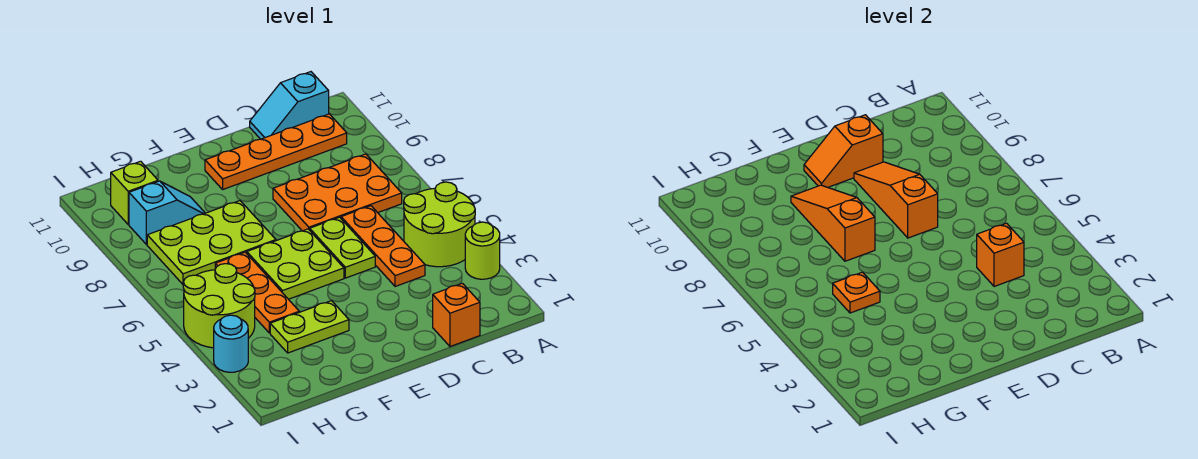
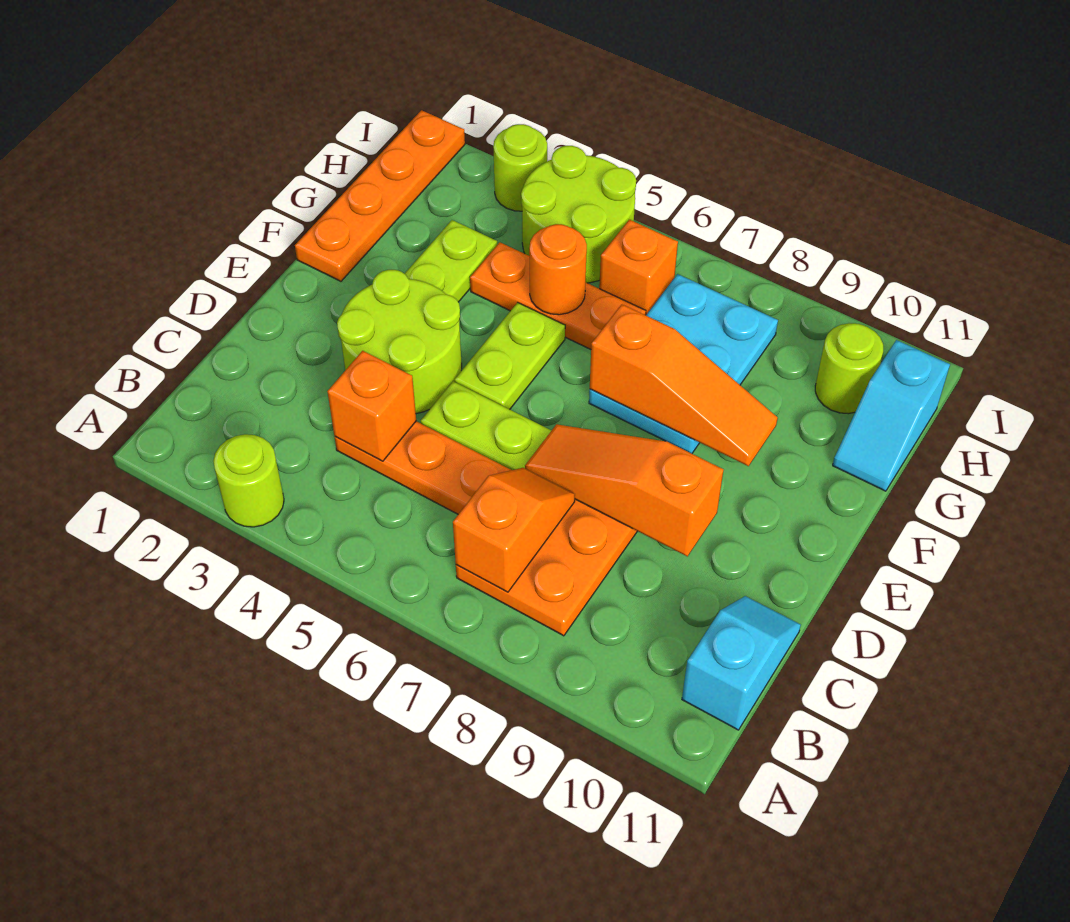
lime 2x2 round brick [404,182,475,267] -> lime 2x2 round brick moved to [337,270,462,414]
orange 1x4 plate [205,114,347,189] -> orange 1x4 plate moved to [295,110,465,281]
orange 1x1 brick [433,283,480,347] -> orange 1x1 brick moved to [599,220,678,315]
orange 1x3 slope [854,162,938,238] -> orange 1x3 slope turned to [525,424,724,557]
orange 1x2 slope [804,115,883,187] -> orange 1x2 slope moved to [453,468,575,592]
lime 2x2 plate [247,229,344,299] -> lime 1x2 plate [454,303,565,409]
lime 2x3 plate [147,201,276,284] -> cyan 2x3 plate [589,274,778,454]
orange 1x1 plate [833,272,880,313] -> orange 1x1 round brick [529,224,587,315]
cyan 1x2 slope [129,181,205,245] -> cyan 1x2 slope moved to [833,340,950,491]
lime 1x1 brick [111,161,158,224] -> lime 1x1 round brick [815,323,883,414]
cyan 1x1 round brick [214,315,248,372] -> lime 1x1 round brick [493,124,547,211]

